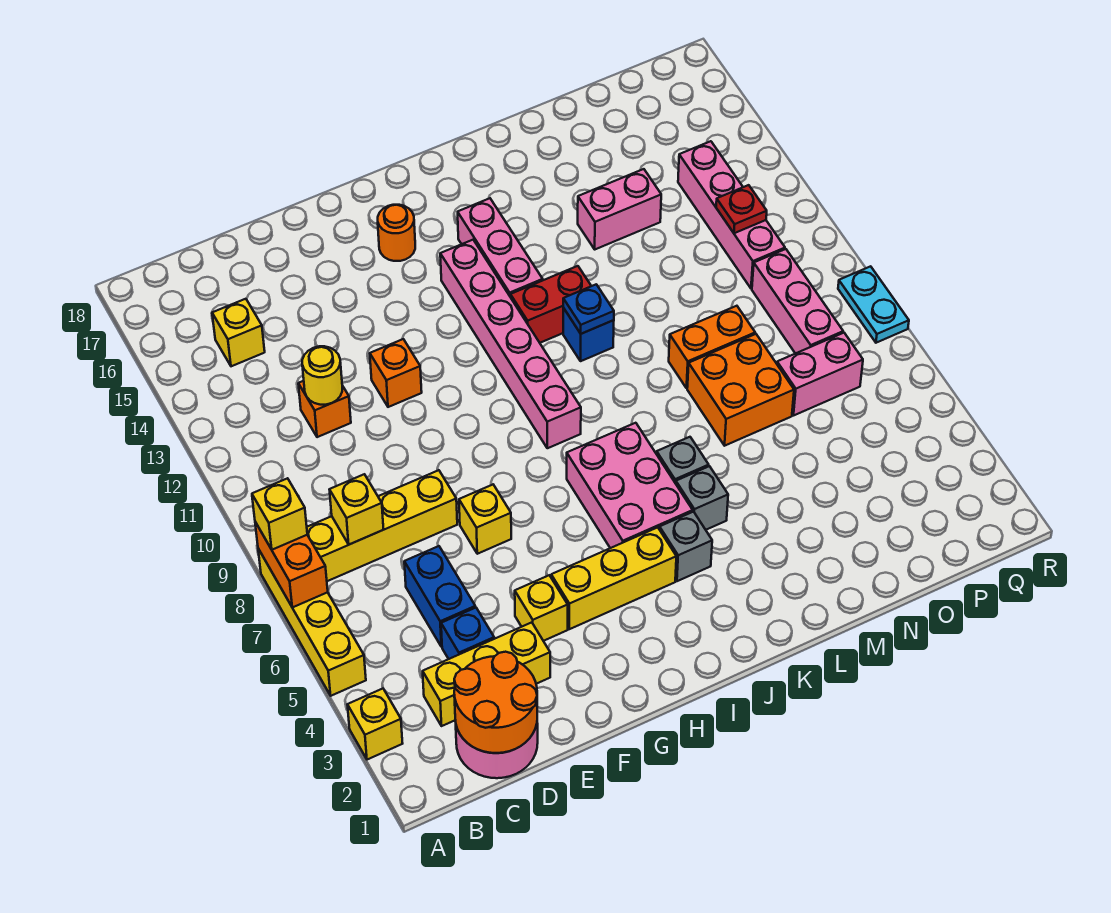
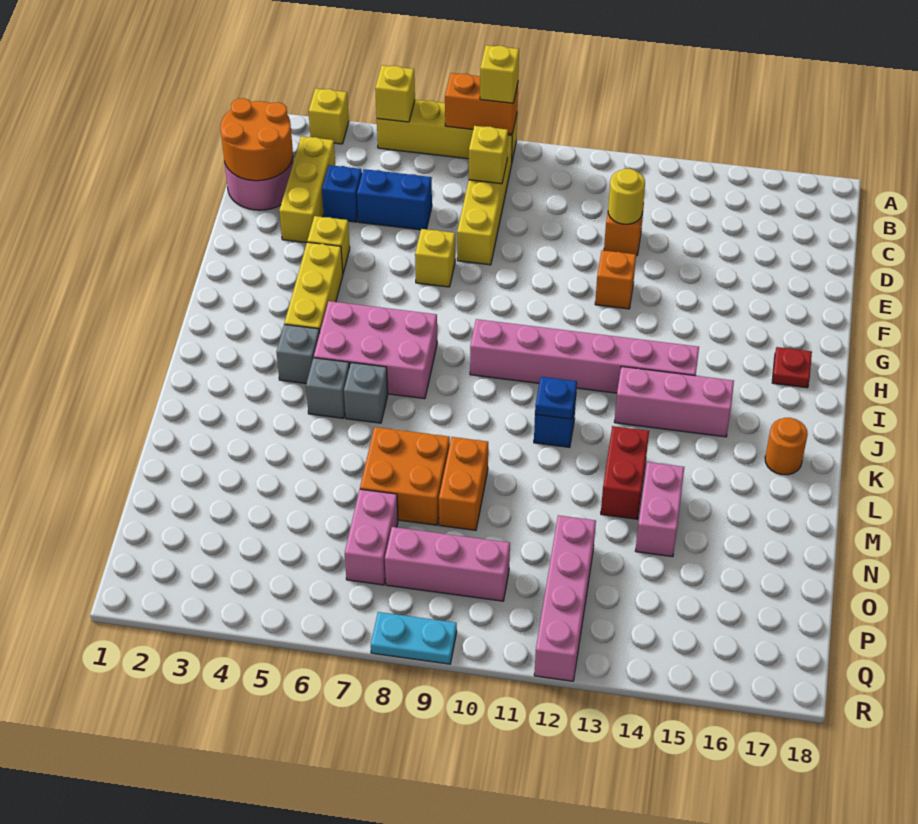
yellow 1x1 brick [212,299,265,366] -> yellow 1x1 brick moved to [375,65,415,122]
orange 1x1 round brick [378,205,415,261] -> orange 1x1 round brick moved to [765,418,808,475]
red 1x2 brick [510,266,591,343] -> red 1x2 brick moved to [601,426,649,519]
pink 1x4 brick [678,141,785,289] -> pink 1x4 brick turned to [534,515,596,681]
red 1x1 plate [716,185,767,233] -> red 1x1 plate moved to [772,347,812,388]

